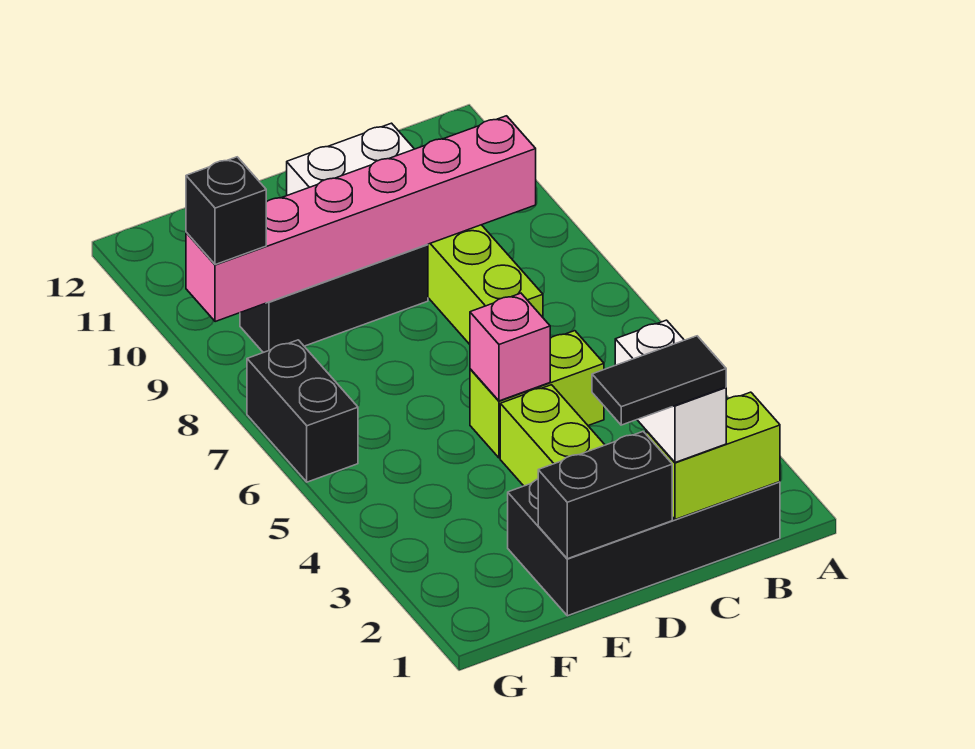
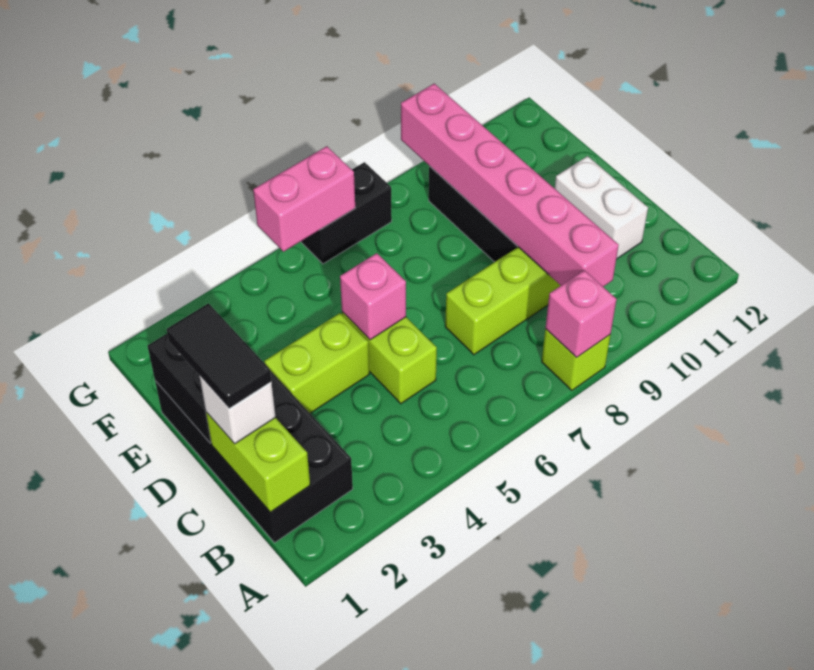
none -> lime 1x1 brick [542,329,610,390]
none -> pink 1x1 brick [545,270,617,358]
white 1x2 brick [615,320,726,463] -> white 1x1 brick [200,377,275,444]
none -> pink 1x2 brick [253,146,355,252]
black 1x1 brick [186,157,266,265] -> none

